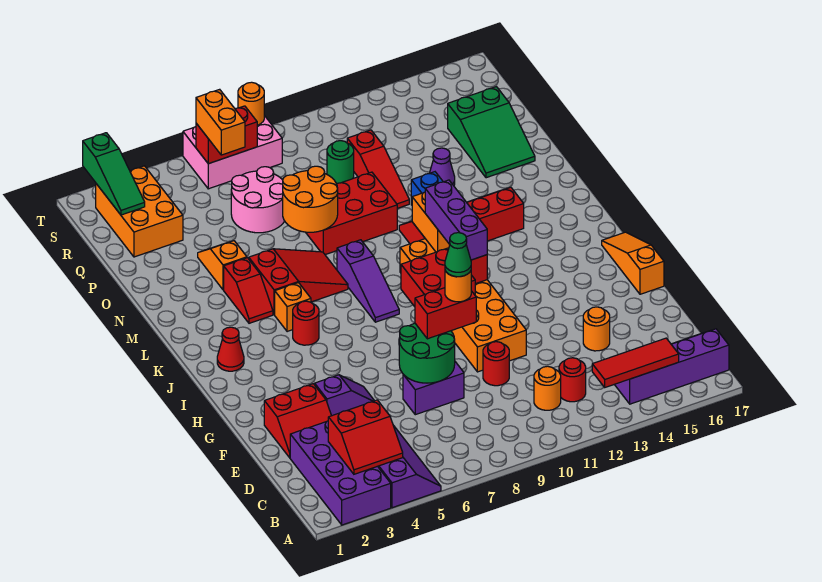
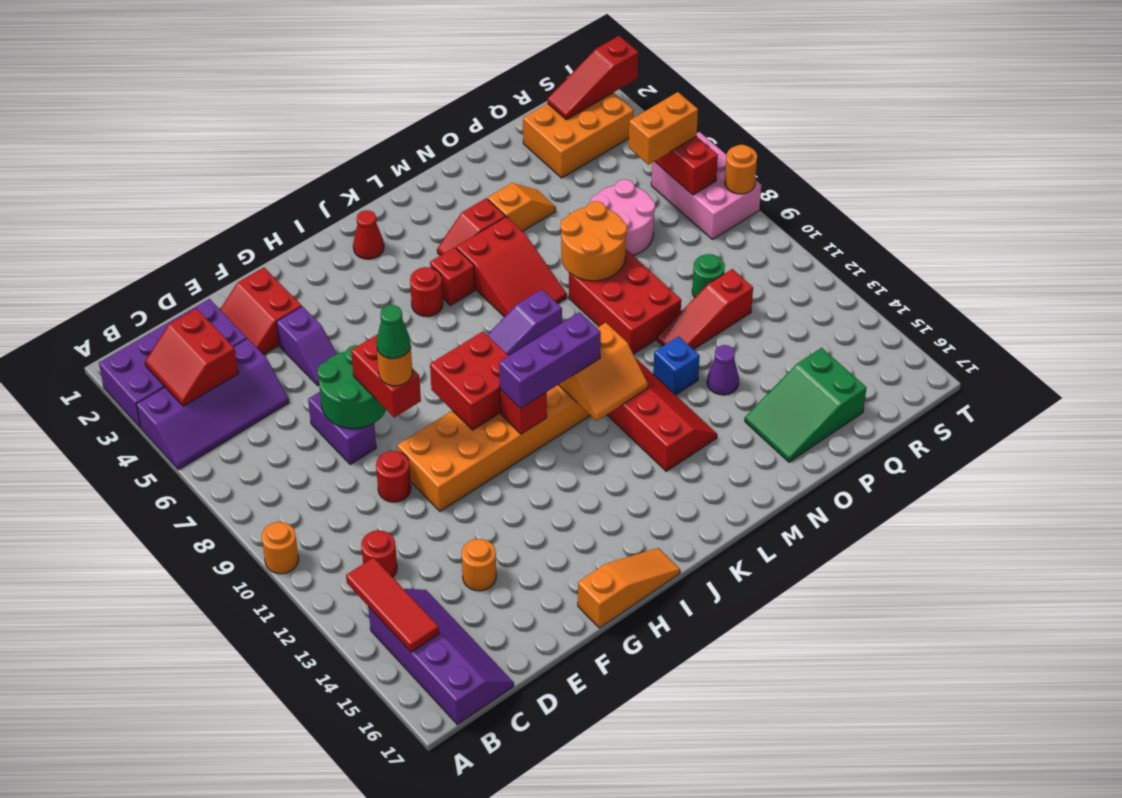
orange 1x1 round brick [534,366,561,410] -> orange 1x1 round brick moved to [262,522,299,574]
orange 1x1 brick [275,283,311,332] -> red 1x1 brick [430,247,475,305]
green 1x3 slope [83,133,145,215] -> red 1x3 slope [547,36,638,120]

